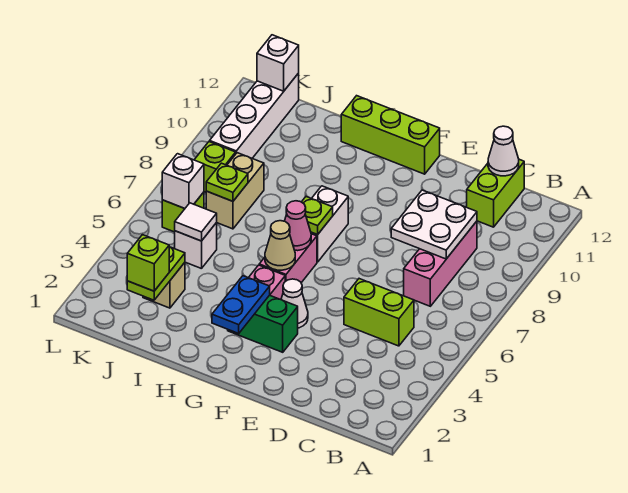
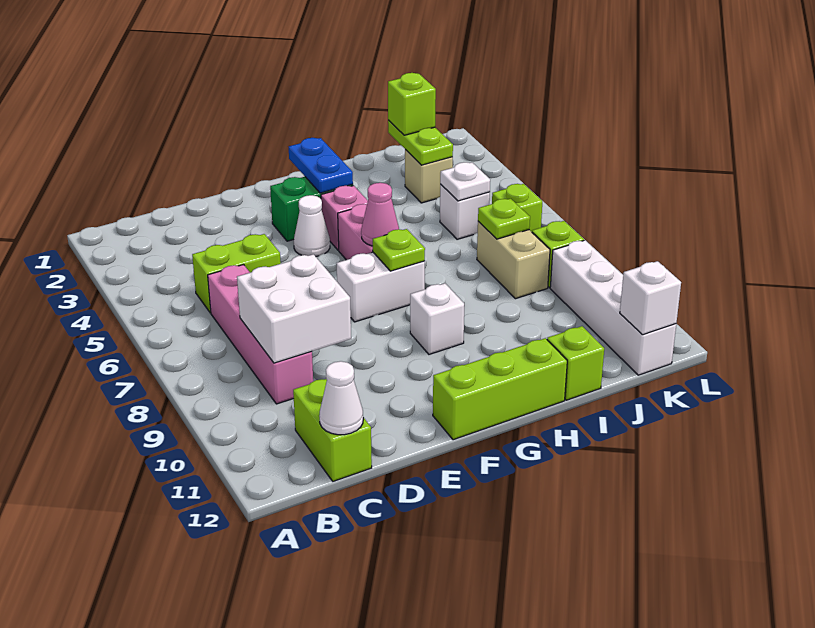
pink 1x3 brick [404,221,477,306] -> pink 1x4 brick [208,265,313,404]
white 2x2 plate [391,190,477,259] -> white 2x2 brick [237,254,351,363]
tan 1x1 cone [265,221,295,270] -> none
white 1x2 brick [311,186,348,262] -> white 1x2 brick turned to [337,252,425,322]
none -> lime 1x1 brick [547,326,604,400]
white 1x1 tile [175,203,217,241] -> white 1x1 plate [440,162,490,201]
white 1x1 brick [162,154,204,209] -> white 1x1 brick moved to [410,283,464,354]

